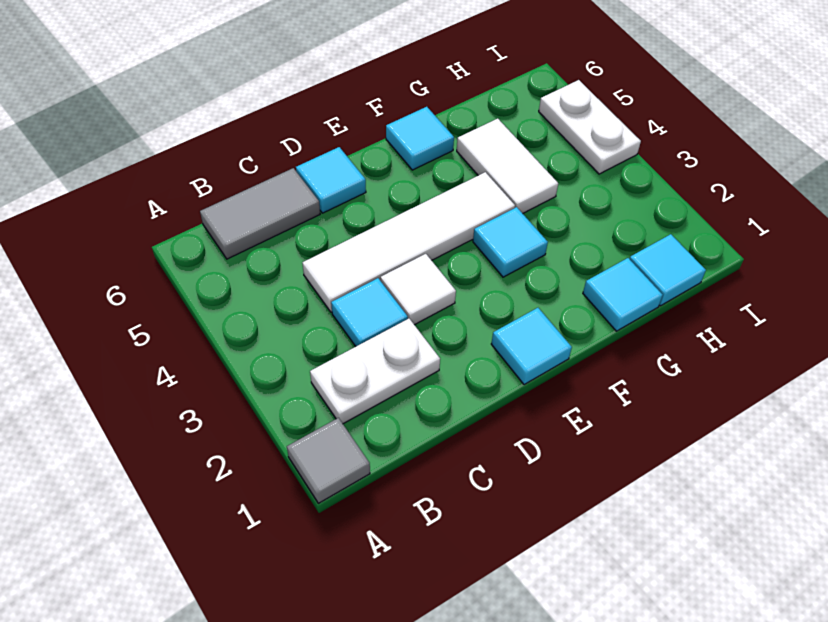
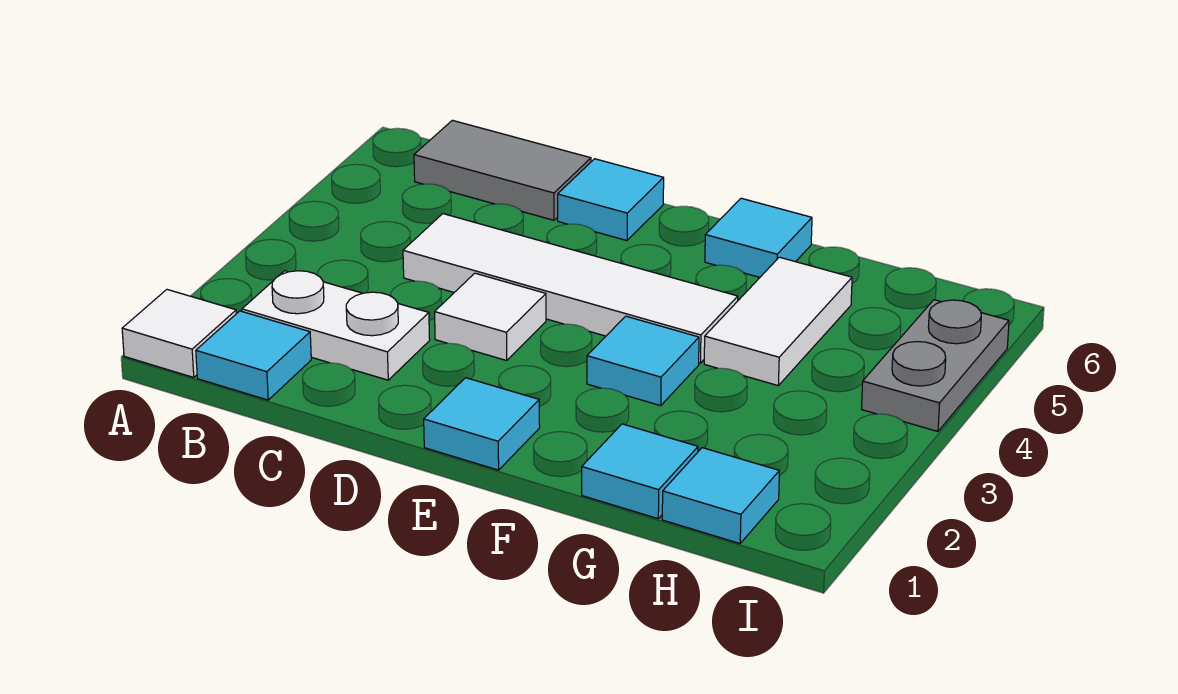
grey 1x1 tile [287,418,370,503] -> white 1x1 tile [122,290,236,378]
cyan 1x1 tile [331,278,408,346] -> cyan 1x1 tile moved to [196,311,311,400]
white 1x2 plate [539,80,641,174] -> grey 1x2 plate [862,300,1009,431]

